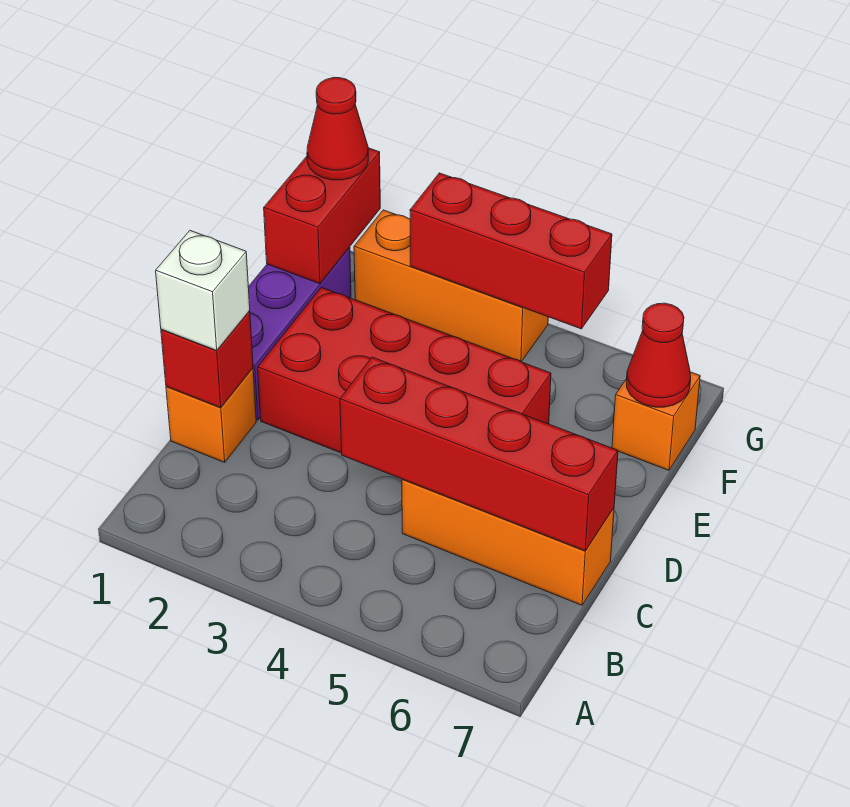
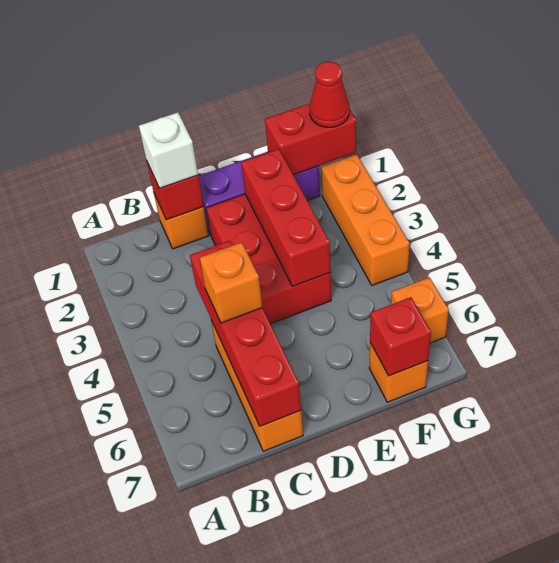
none -> orange 1x1 brick [200,242,262,323]
red 2x4 brick [258,287,551,453] -> red 2x3 brick [206,194,331,324]
red 1x1 cone [626,303,691,407] -> red 1x1 brick [370,297,431,376]
red 1x3 brick [410,173,612,329] -> red 1x3 brick moved to [241,149,331,286]
none -> orange 1x1 brick [391,277,449,343]

